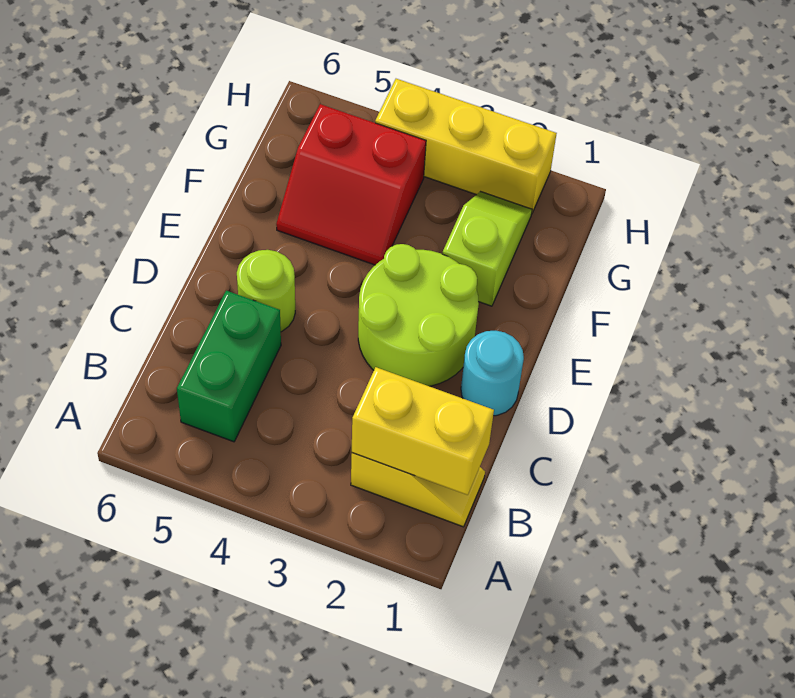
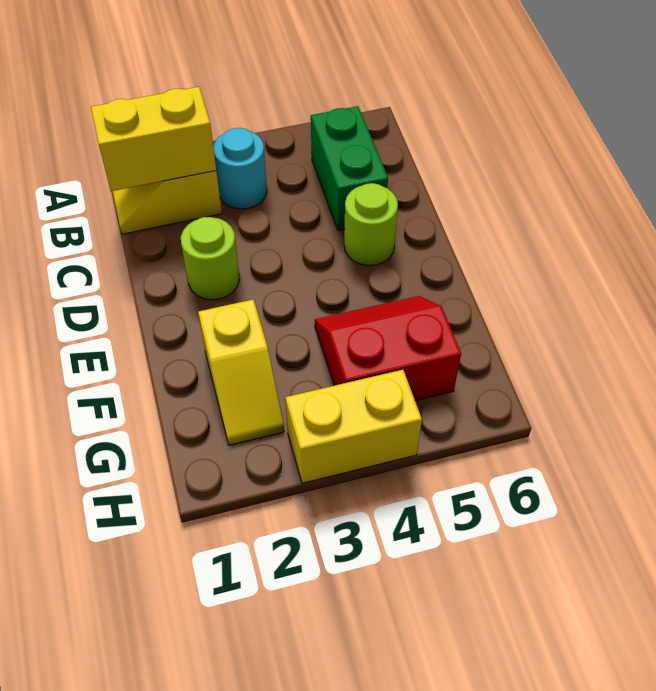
cyan 1x1 round brick [461,331,524,416] -> cyan 1x1 round brick moved to [213,128,267,209]
lime 2x2 round brick [358,244,479,386] -> lime 1x1 round brick [181,217,240,300]
lime 1x2 slope [443,192,532,306] -> yellow 1x2 slope [198,299,284,445]
yellow 1x3 brick [375,79,557,213] -> yellow 1x2 brick [285,370,422,483]

